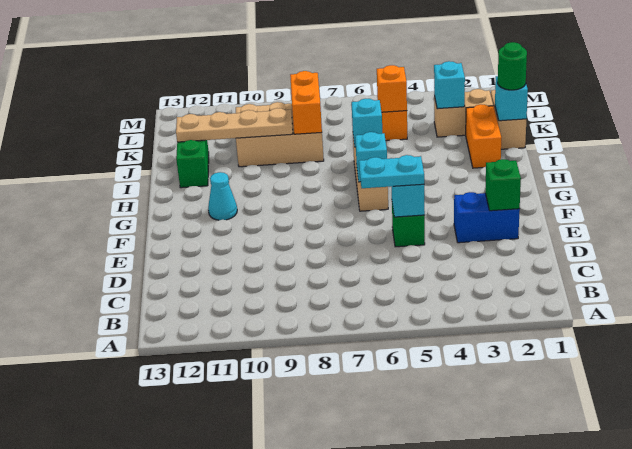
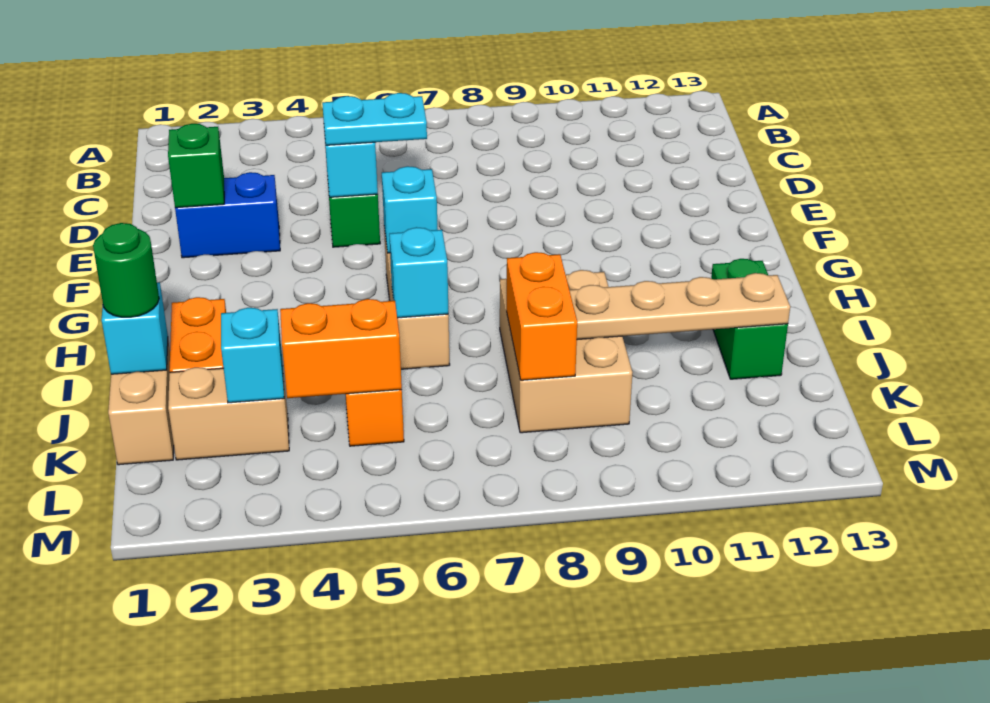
cyan 1x1 cone [208,172,237,220] -> none
tan 2x3 brick [236,102,324,167] -> tan 2x3 brick turned to [500,270,633,433]
orange 1x1 brick [377,65,407,112] -> orange 1x2 brick [280,299,402,398]

